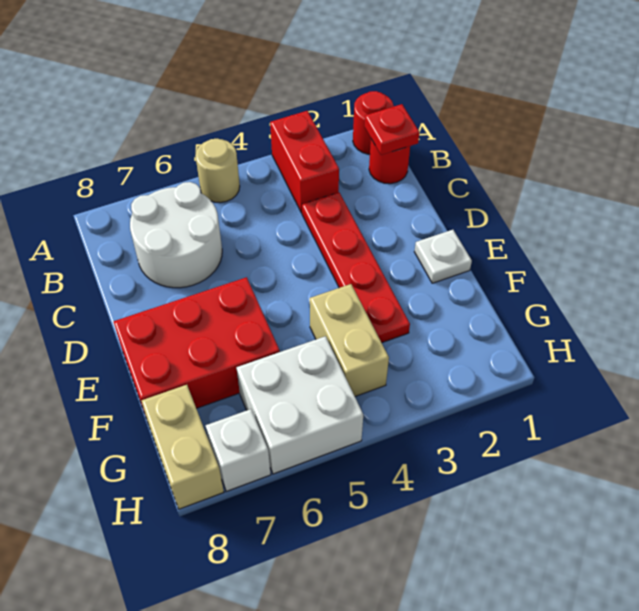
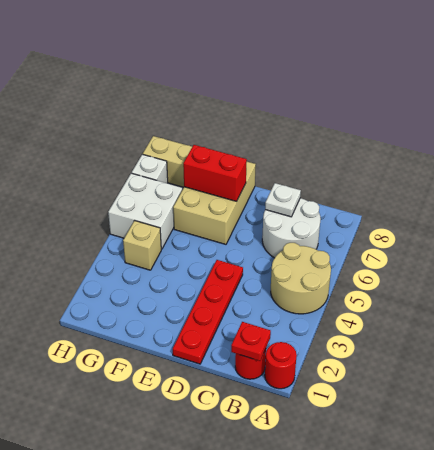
red 1x2 brick [270,111,339,213] -> red 1x2 brick moved to [183,145,247,201]
tan 1x1 round brick [195,139,240,203] -> tan 2x2 round brick [271,243,331,314]
red 1x4 plate [302,193,410,343] -> red 1x4 plate turned to [173,260,243,364]
white 1x1 plate [414,230,472,283] -> white 1x1 plate moved to [265,183,301,217]
red 2x3 brick [114,277,280,419] -> tan 2x3 brick [173,162,256,244]
tan 1x2 brick [310,284,389,396] -> tan 1x1 brick [123,221,161,270]

